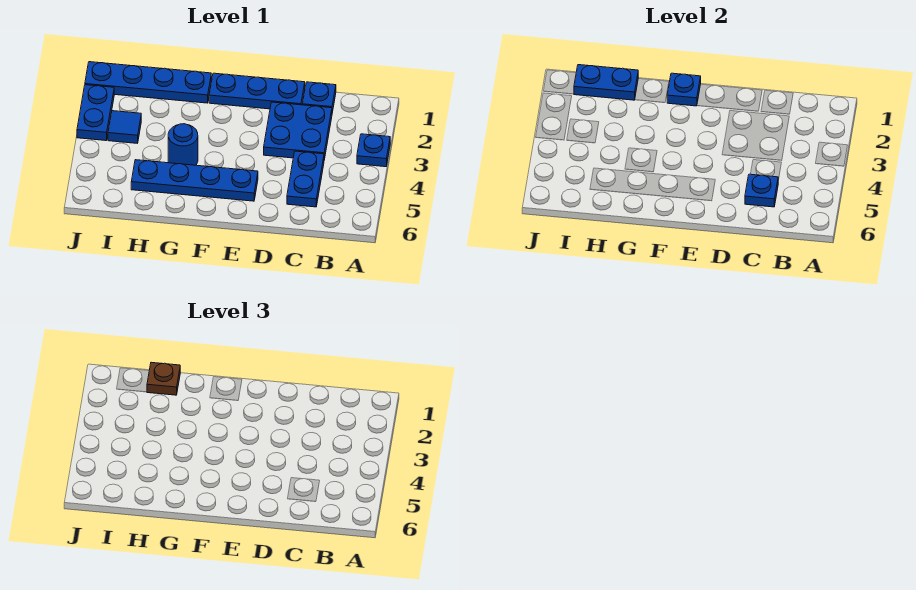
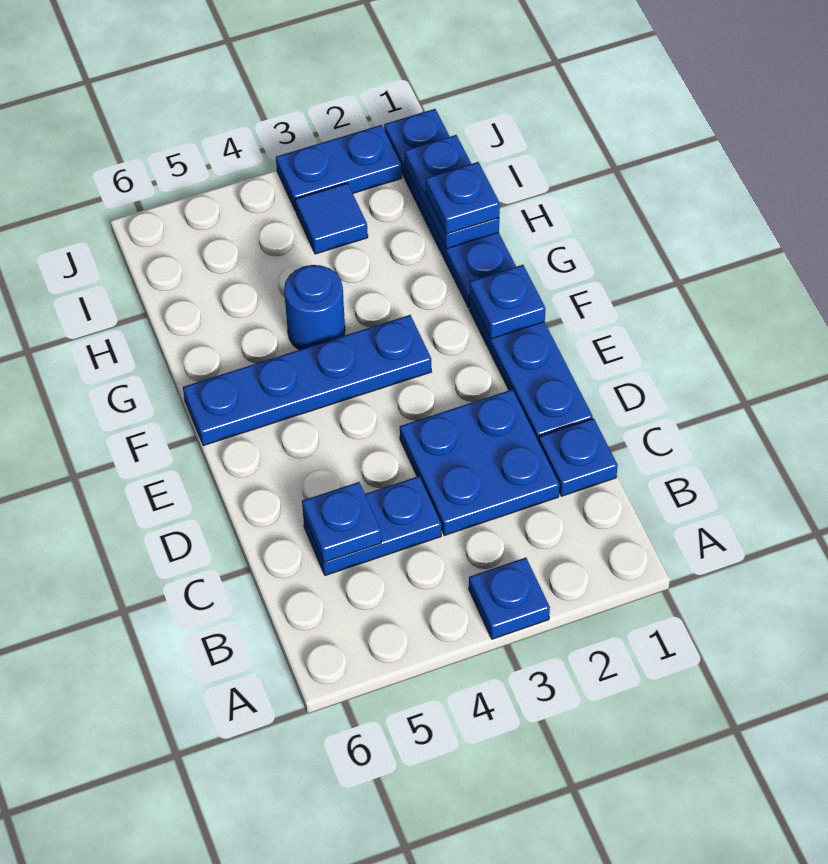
blue 1x4 plate [131,160,258,201] -> blue 1x4 plate turned to [183,315,431,446]
brown 1x1 plate [147,362,180,395] -> blue 1x1 plate [426,162,500,234]

